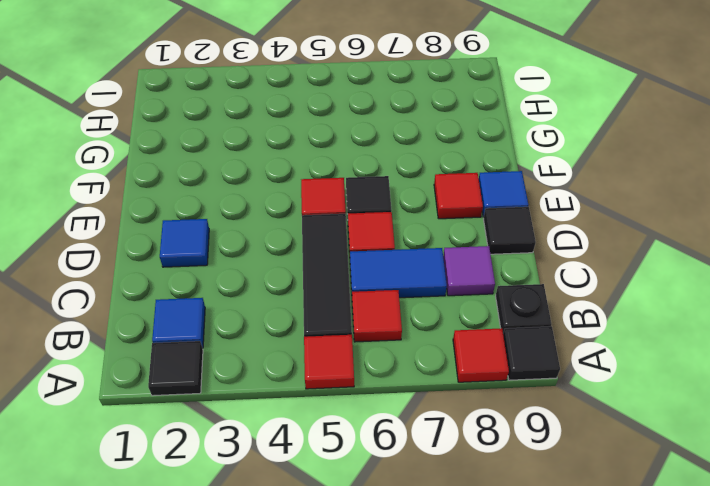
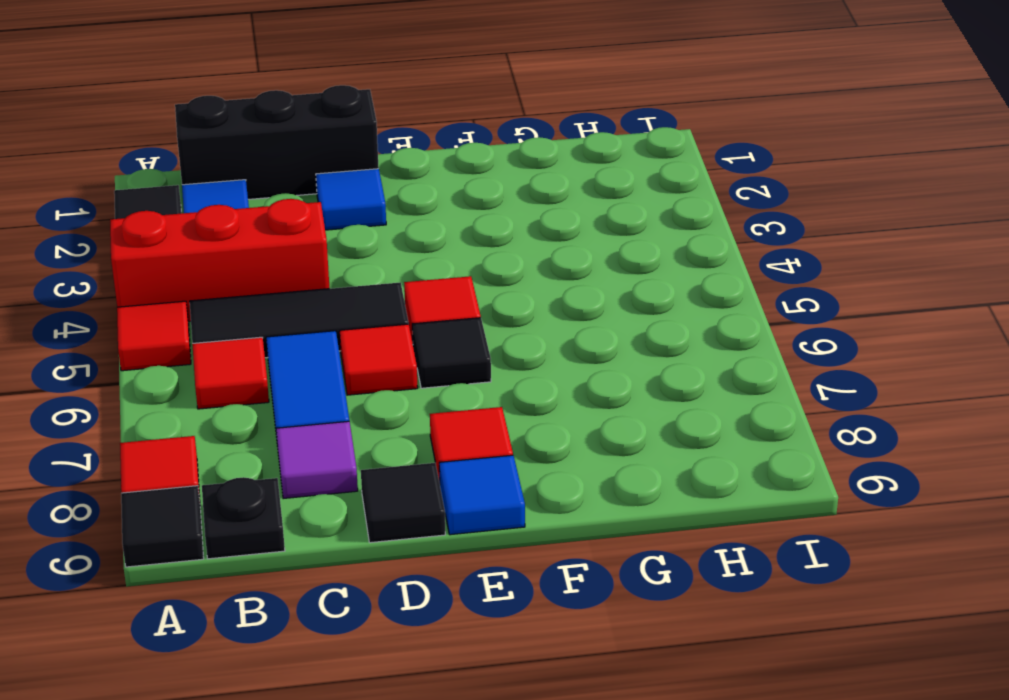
none -> red 1x3 brick [110,199,330,322]
none -> black 1x3 brick [175,85,379,199]

